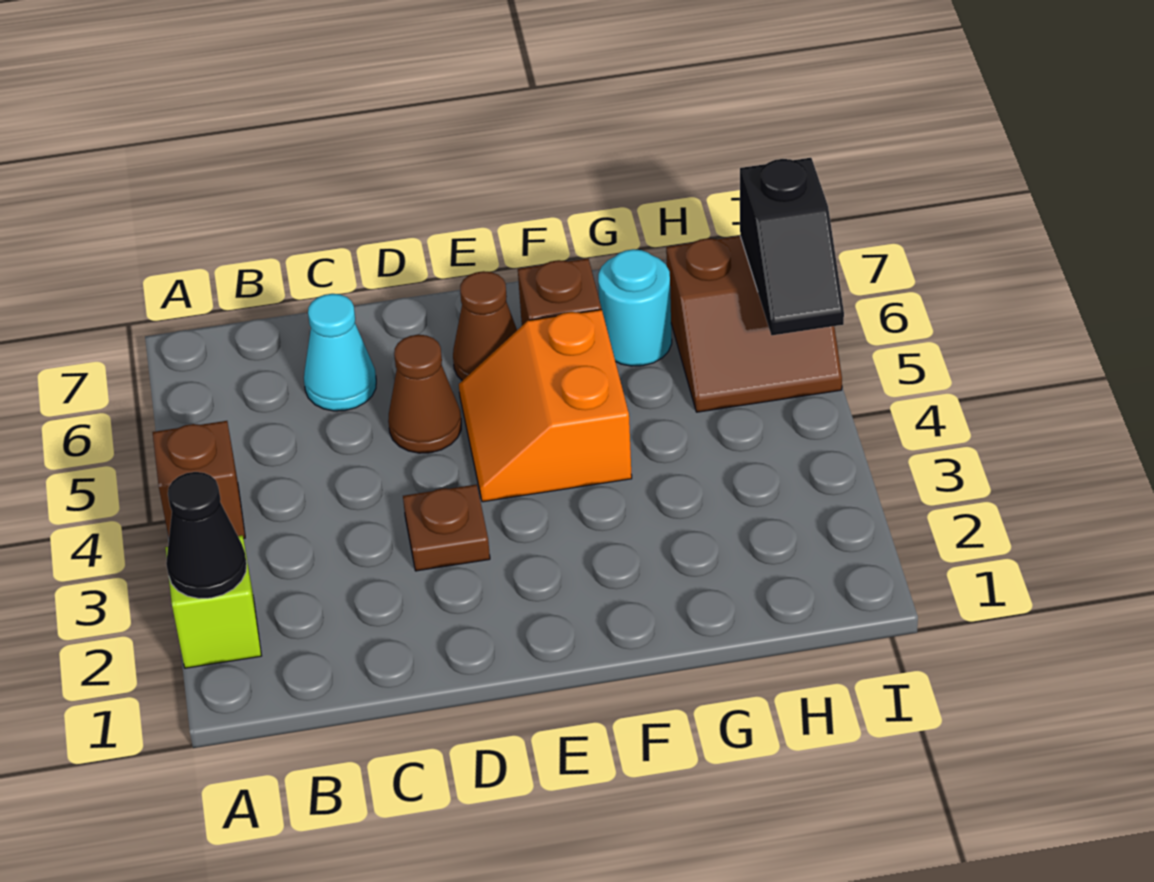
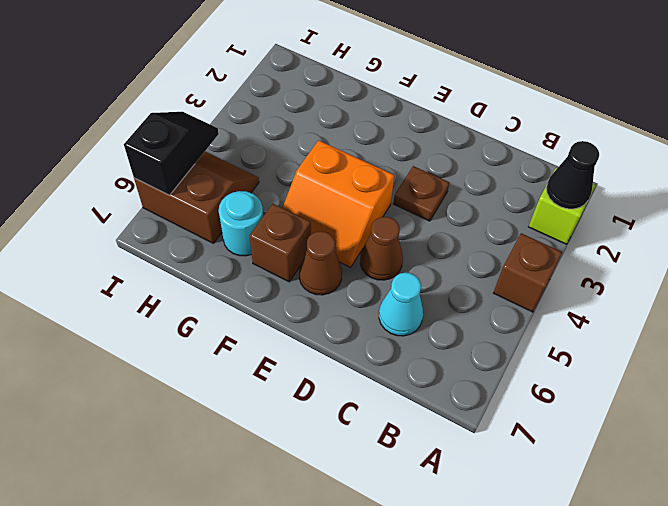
orange 2x2 slope [459,309,632,502] -> orange 2x2 slope turned to [283,140,394,267]

